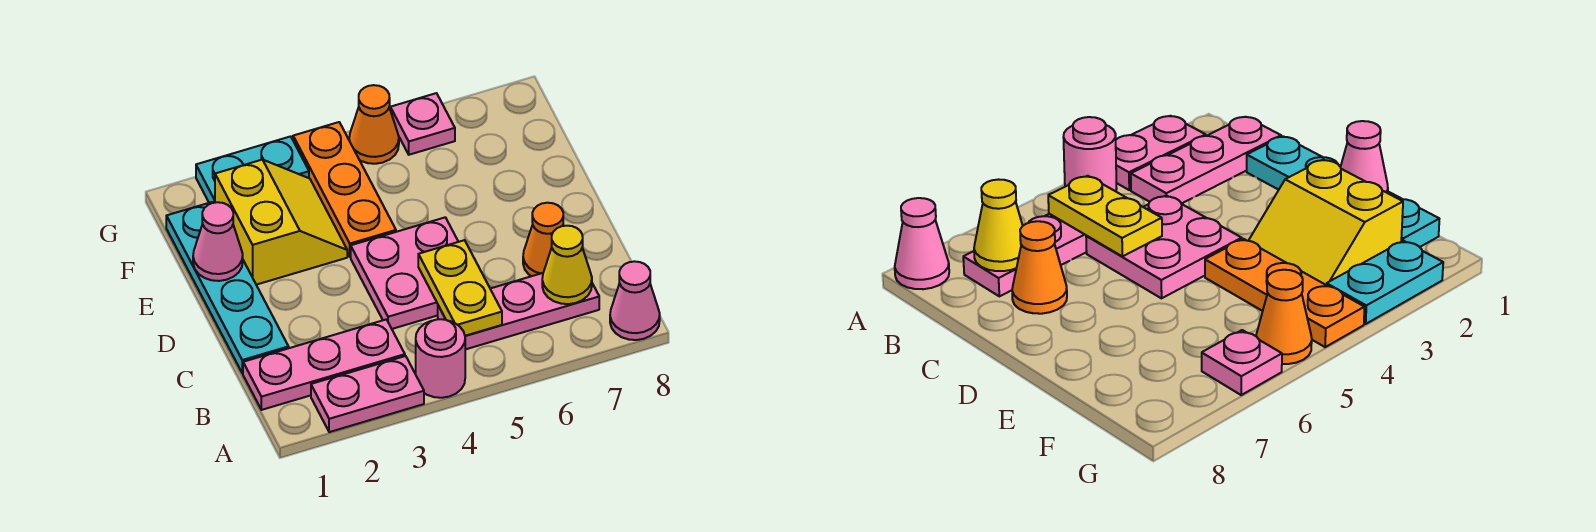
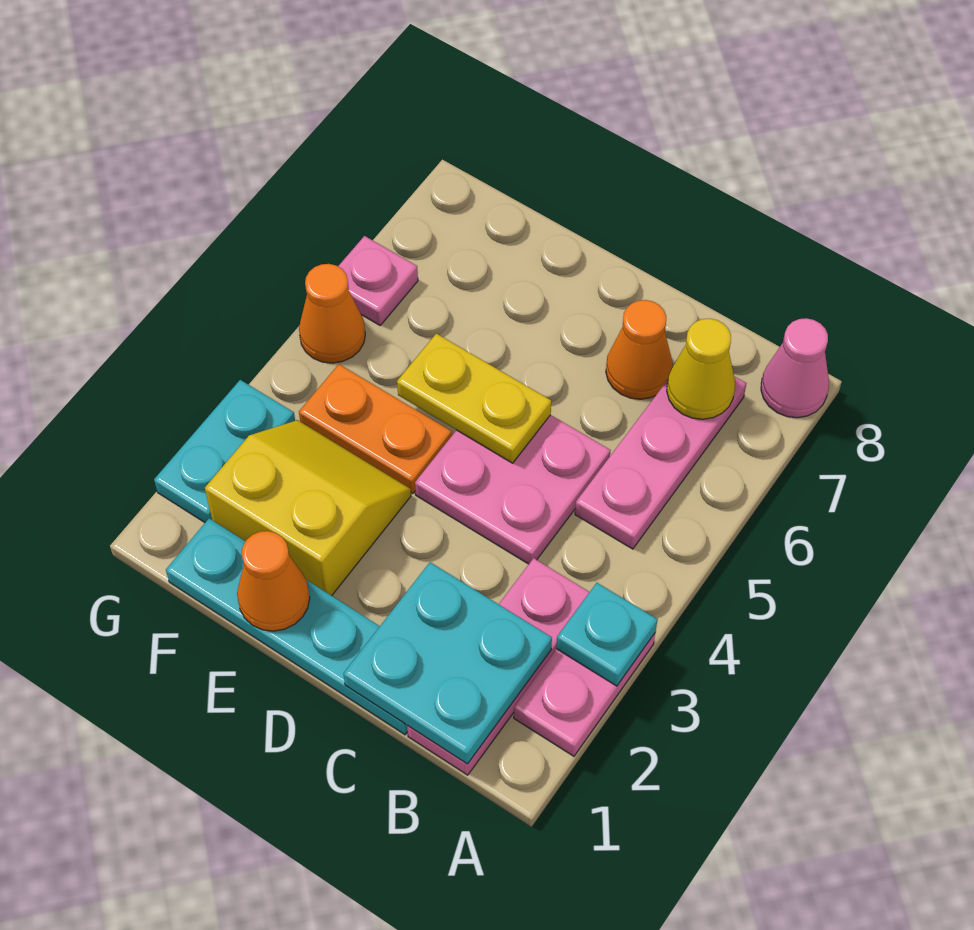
none -> cyan 1x1 plate [556,583,657,686]
pink 1x1 round brick [416,319,465,398] -> none
none -> cyan 2x2 plate [343,562,552,764]
yellow 1x2 plate [418,240,502,336] -> yellow 1x2 plate moved to [397,333,551,463]
pink 1x1 cone [193,202,243,281] -> orange 1x1 cone [237,531,310,631]
orange 1x3 plate [293,122,396,257] -> orange 1x2 plate [299,364,452,493]

